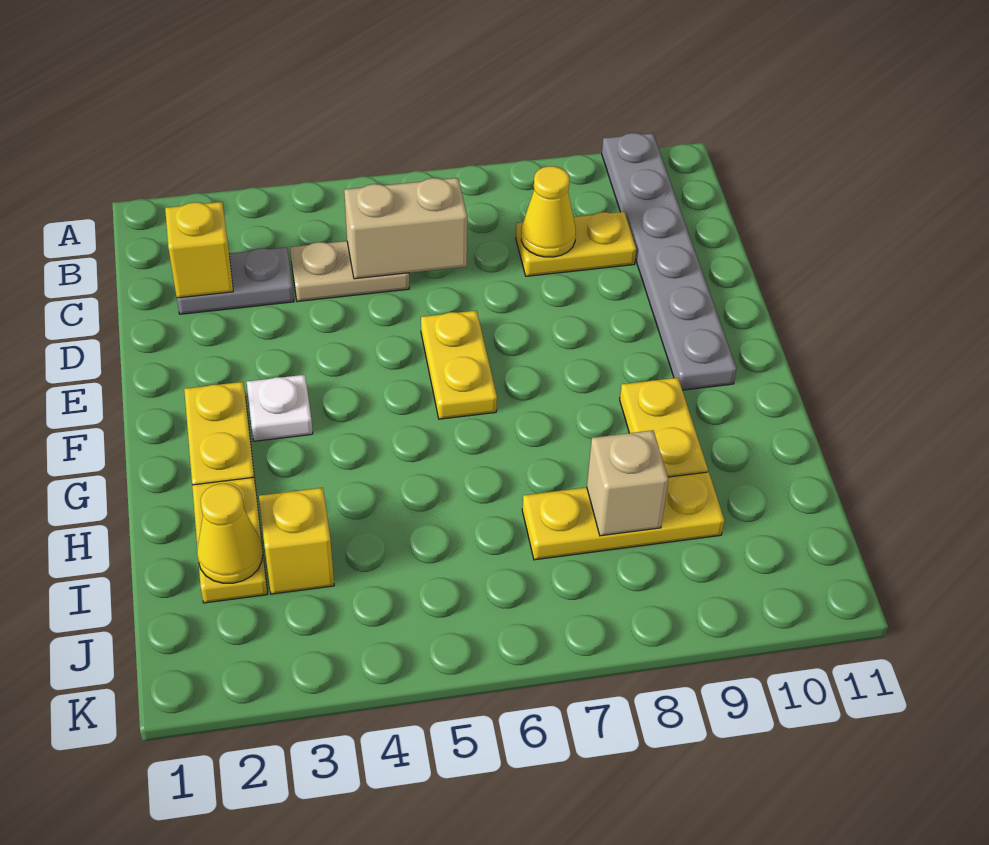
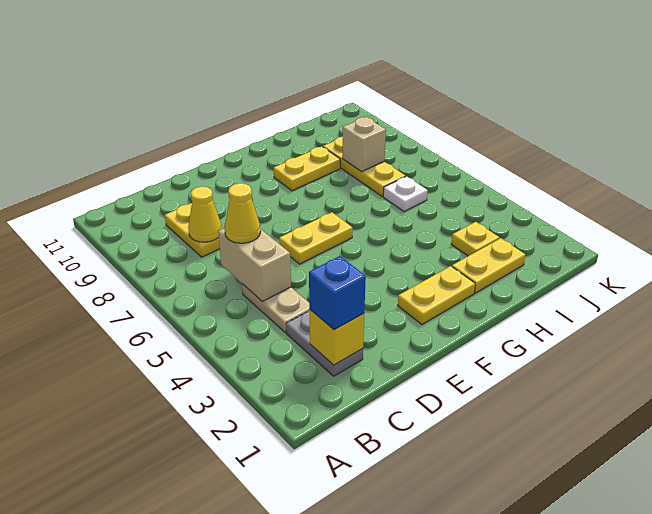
grey 1x6 plate [602,133,737,390] -> none
none -> blue 1x1 brick [309,256,366,330]
white 1x1 plate [247,375,313,441] -> white 1x1 plate moved to [383,176,428,212]
yellow 1x1 cone [197,484,263,583] -> yellow 1x1 cone moved to [225,183,261,243]
yellow 1x1 brick [259,488,334,594] -> yellow 1x1 plate [451,222,499,256]

